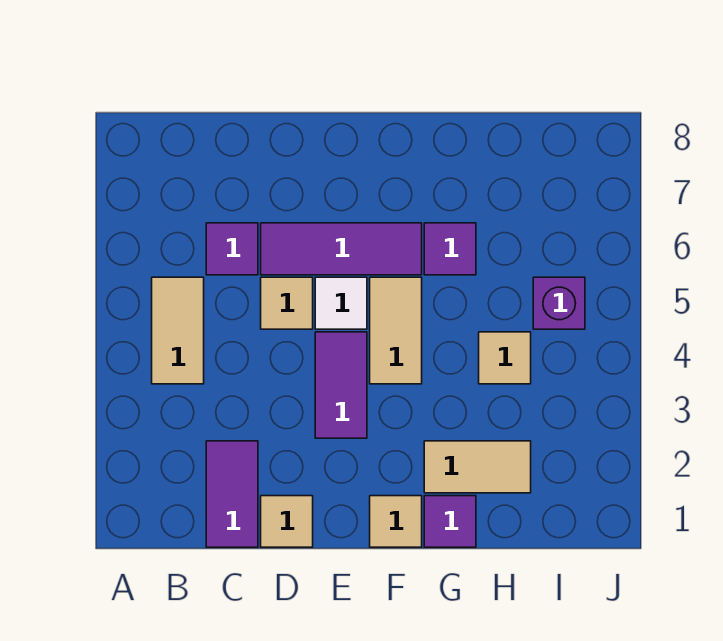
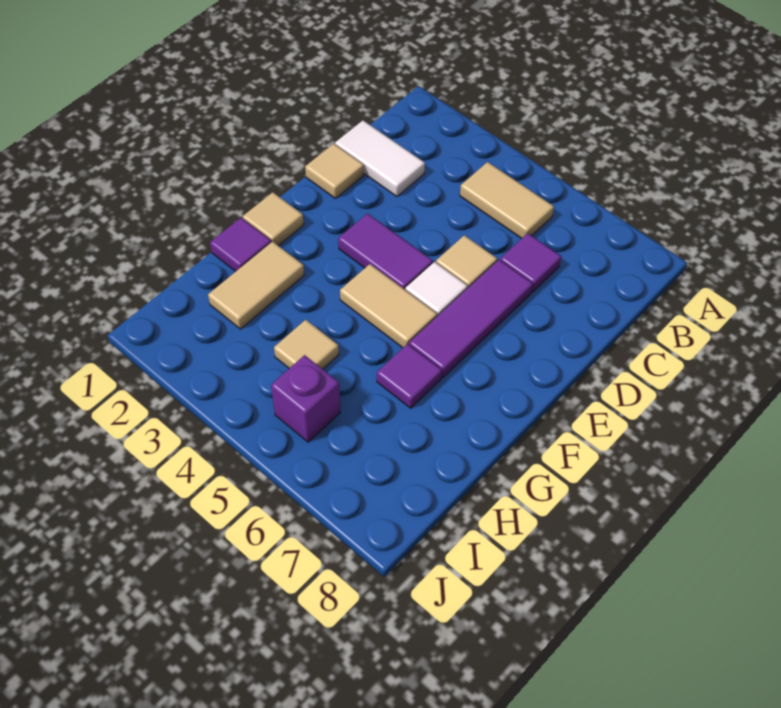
purple 1x2 tile [206,441,258,547] -> white 1x2 tile [335,121,425,197]

